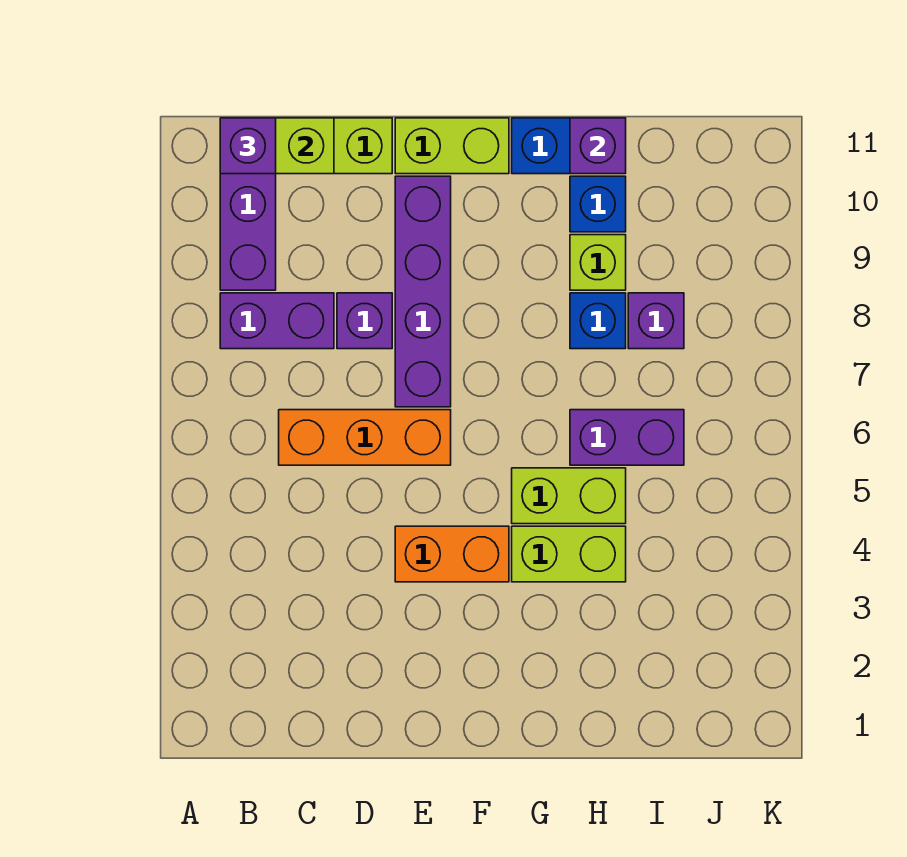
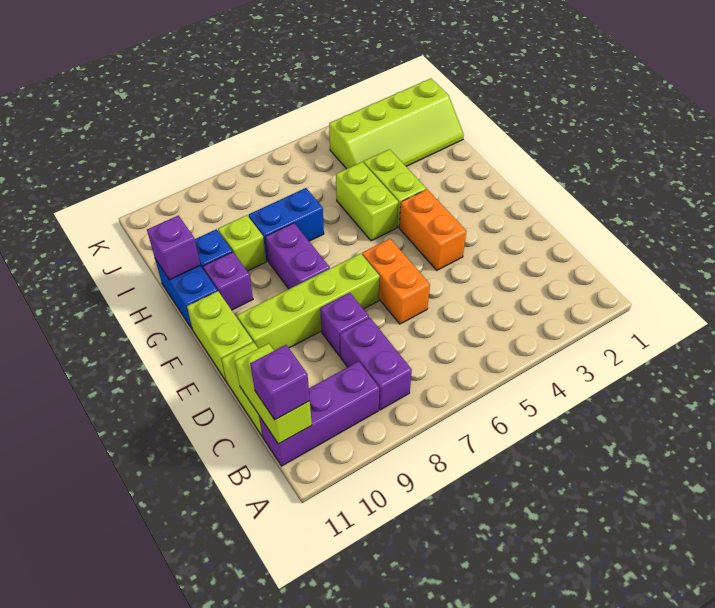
orange 1x3 brick [279,410,451,465] -> orange 1x2 brick [362,239,430,324]
purple 1x4 brick [395,176,451,407] -> lime 1x4 brick [237,253,380,351]
purple 1x2 brick [570,410,684,465] -> purple 1x2 brick moved to [266,223,330,289]
blue 1x1 brick [570,293,626,349] -> blue 1x2 brick [249,188,324,261]
none -> lime 2x4 slope [329,79,464,169]
purple 1x1 brick [628,293,684,349] -> purple 1x1 brick moved to [203,252,253,310]

